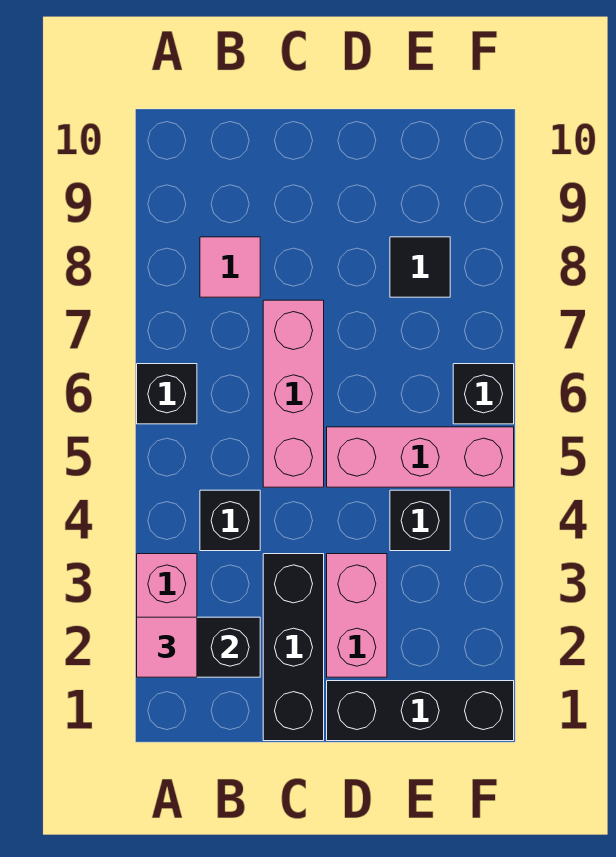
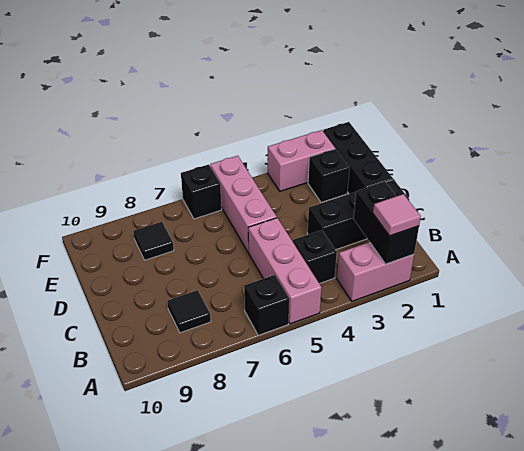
pink 1x1 tile [200,237,260,297] -> black 1x1 tile [167,290,211,333]
pink 1x3 brick [263,300,324,487] -> pink 1x3 brick turned to [248,218,321,324]
pink 1x2 brick [327,554,387,677] -> pink 1x2 brick moved to [268,130,335,191]
black 1x1 brick [390,490,450,551] -> black 1x1 brick moved to [308,149,350,202]

